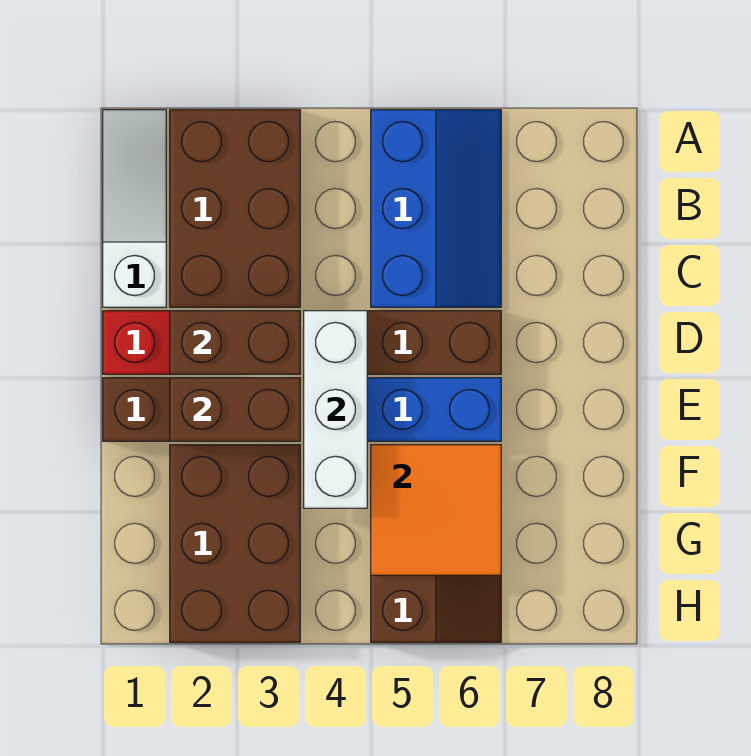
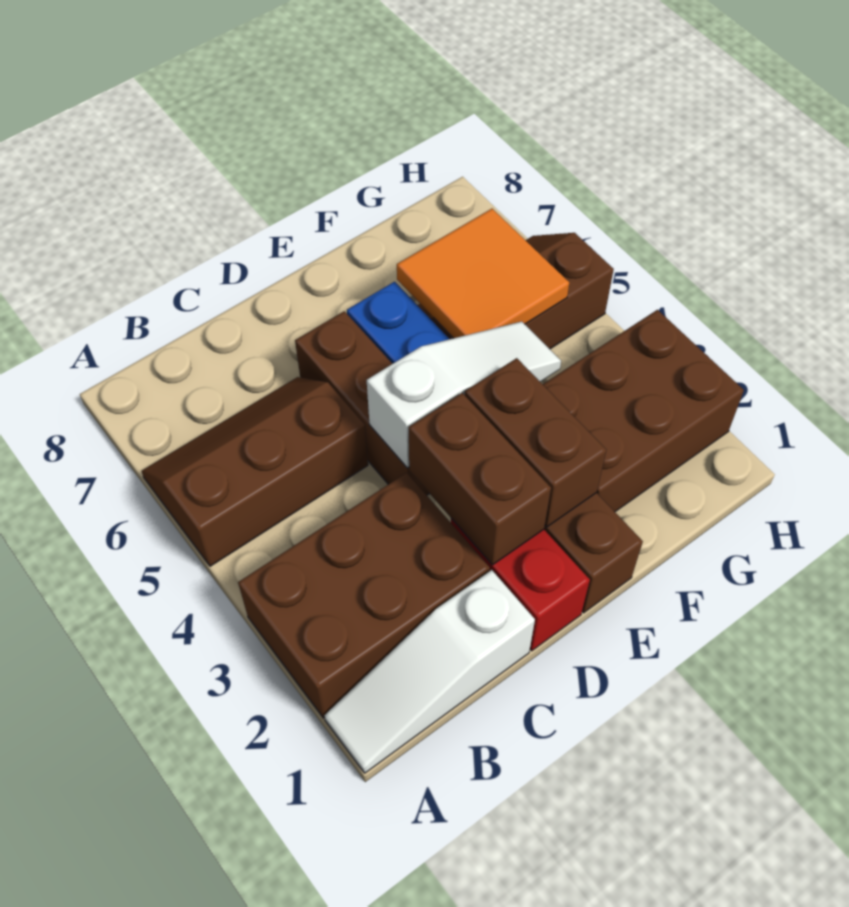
blue 2x3 slope [371,110,501,307] -> brown 2x3 slope [142,377,368,566]
white 1x3 brick [304,311,367,508] -> white 1x3 slope [367,321,561,468]

